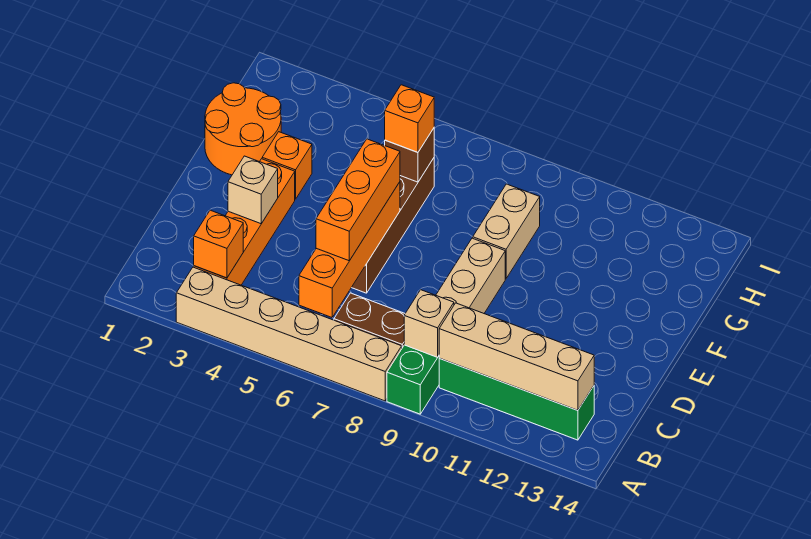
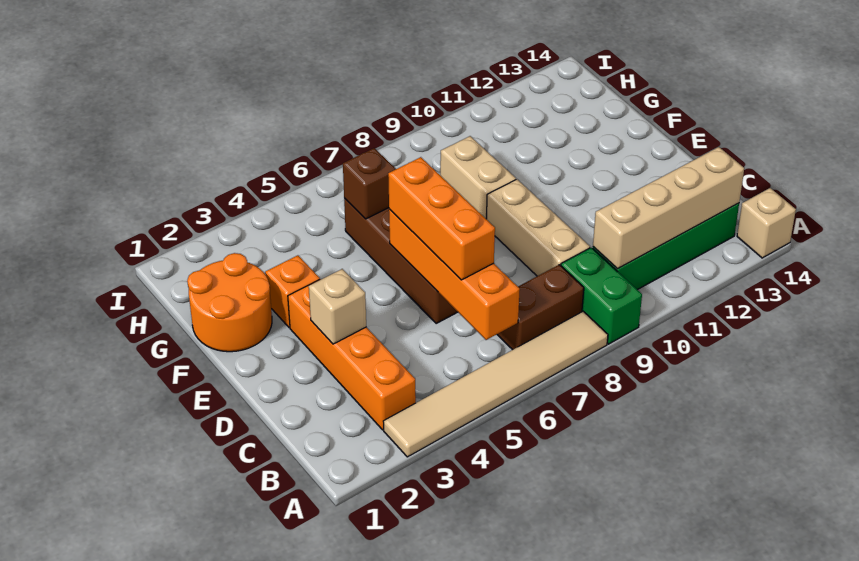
tan 1x6 brick [176,267,402,401] -> tan 1x6 tile [383,311,608,457]
orange 1x1 brick [194,210,243,278] -> none
tan 1x1 brick [404,290,454,357] -> tan 1x1 brick moved to [737,188,796,258]
orange 1x1 brick [385,85,434,152] -> none

